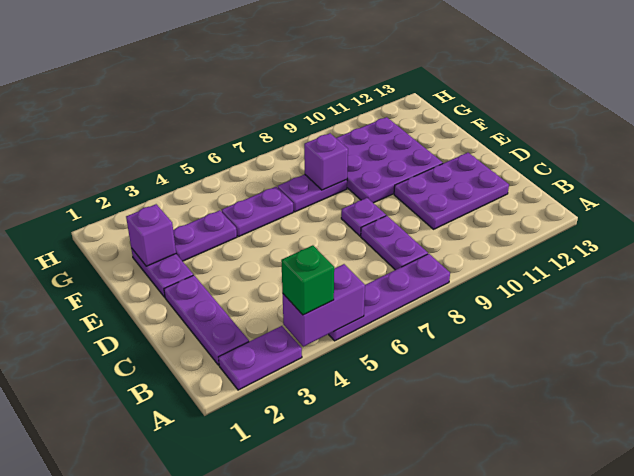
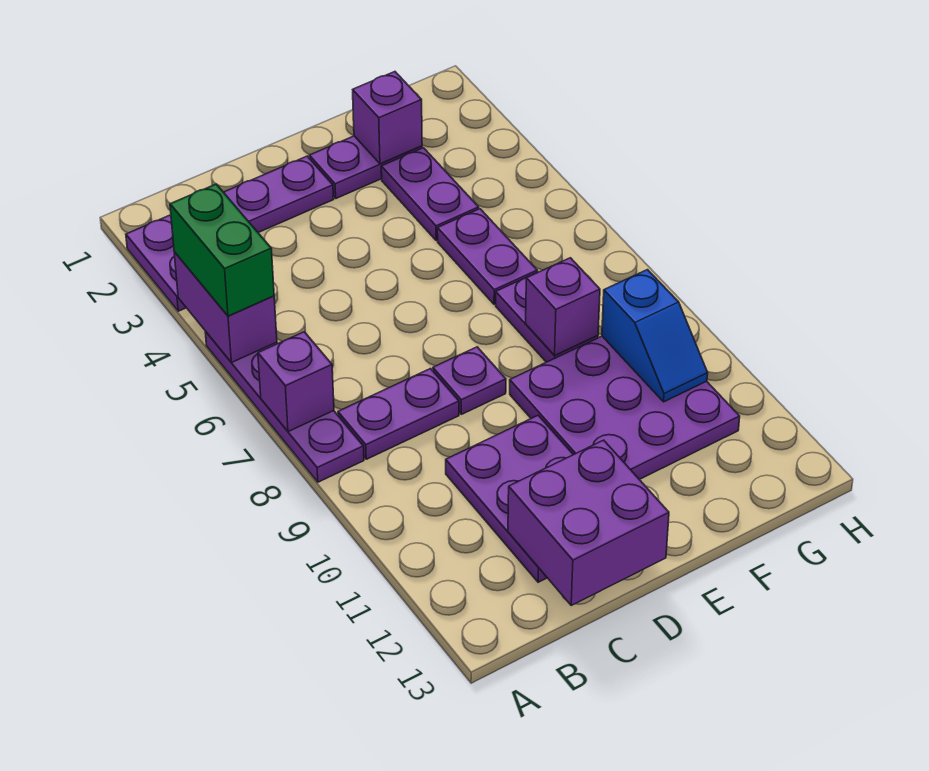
green 1x1 brick [281,245,334,315] -> green 1x2 brick [170,184,274,316]
none -> purple 1x1 brick [258,332,334,432]
none -> purple 2x2 brick [508,440,669,605]
none -> blue 1x2 slope [602,270,708,402]

